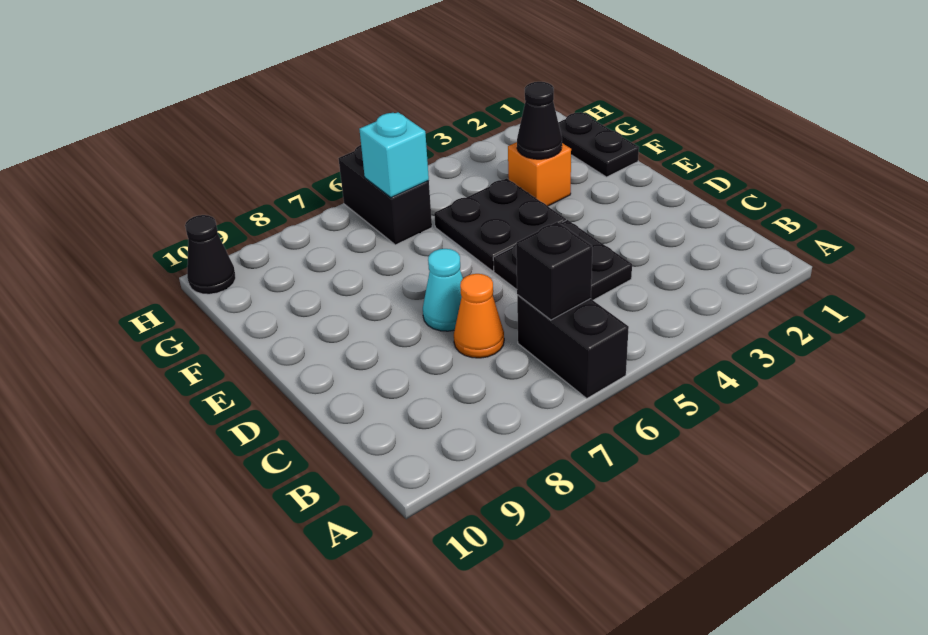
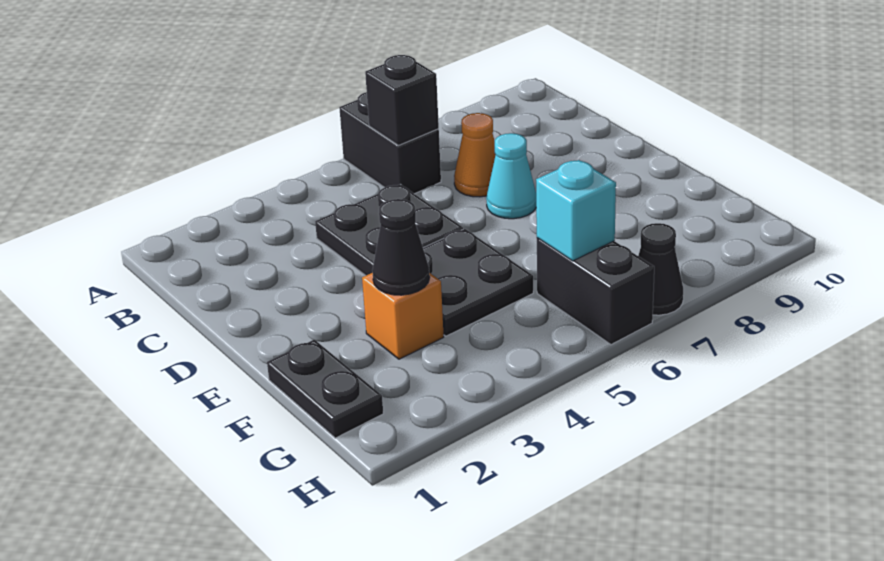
black 1x1 cone [185,215,236,294] -> black 1x1 cone moved to [638,223,683,315]

